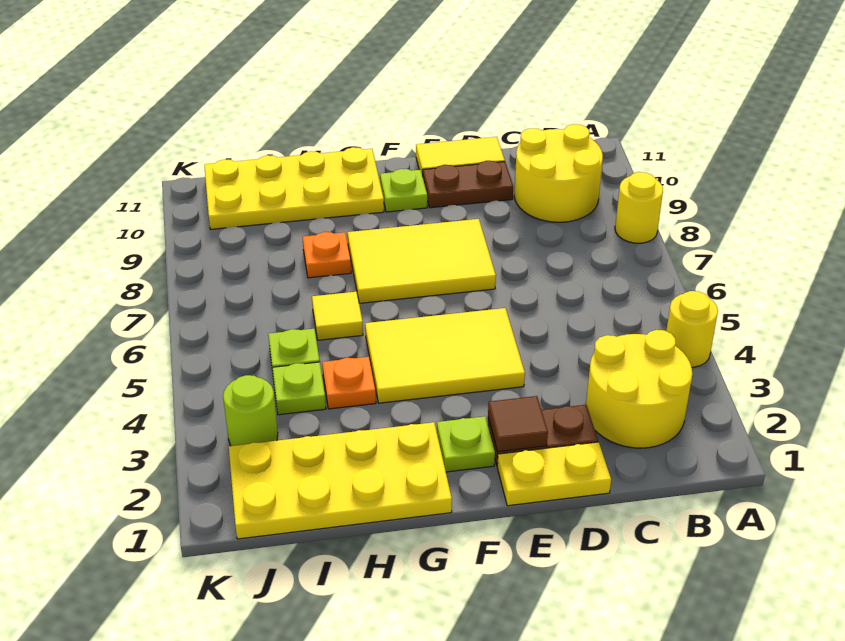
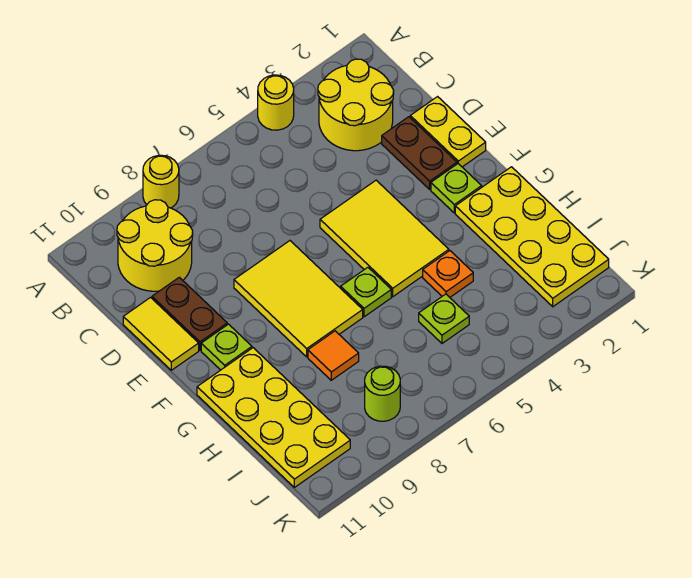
brown 1x1 tile [488,396,548,452] -> none
yellow 1x1 tile [312,292,363,340] -> none
orange 1x1 plate [303,232,351,278] -> orange 1x1 tile [308,331,359,380]
lime 1x1 plate [272,362,326,415] -> lime 1x1 plate moved to [341,267,391,317]
lime 1x1 round brick [223,375,278,446] -> lime 1x1 round brick moved to [365,366,400,421]

